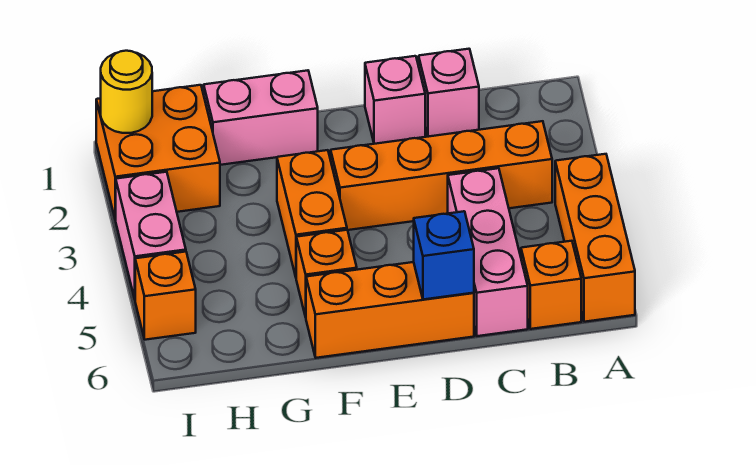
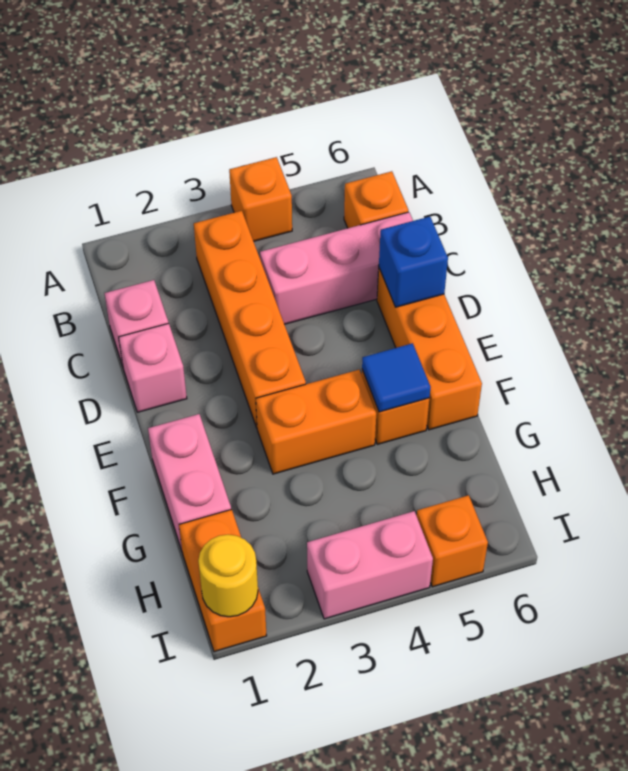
orange 1x3 brick [555,154,635,322] -> orange 1x1 brick [229,157,292,241]
none -> blue 1x1 tile [362,343,431,412]
orange 2x2 brick [96,85,220,220] -> orange 1x2 brick [179,509,267,652]

